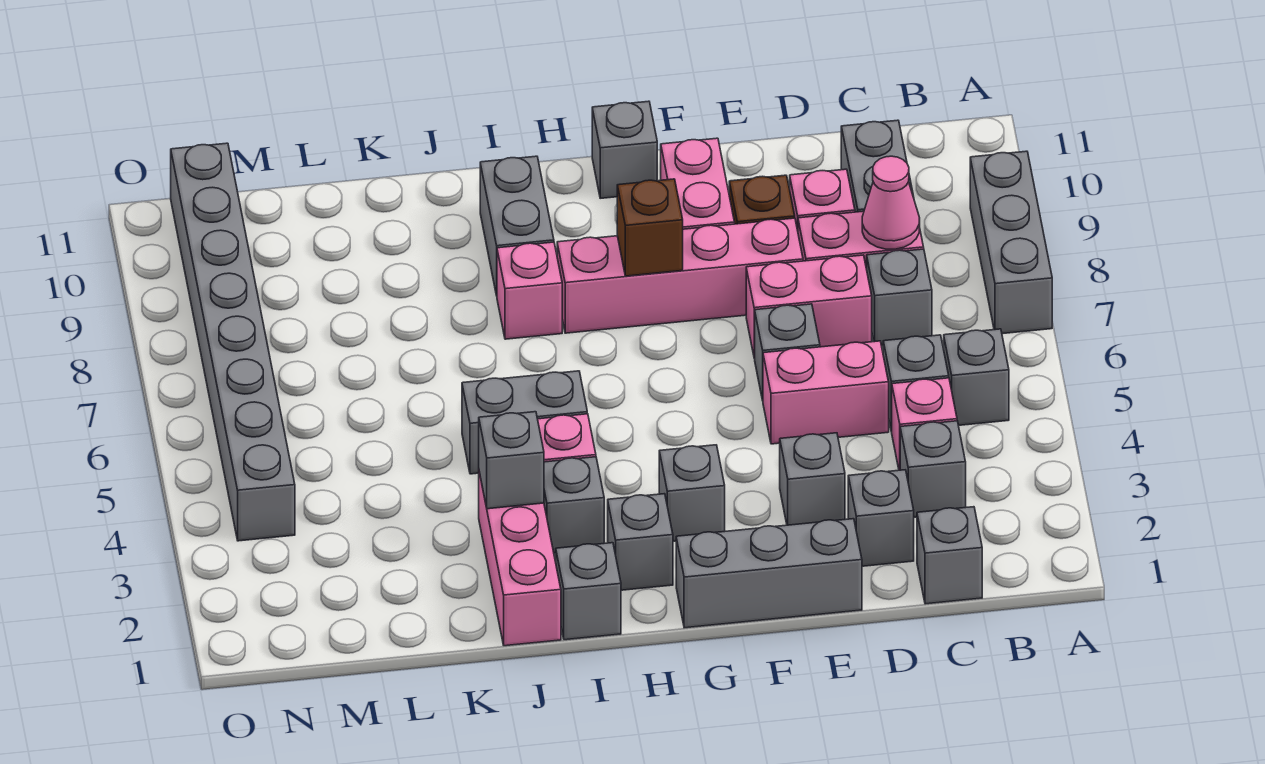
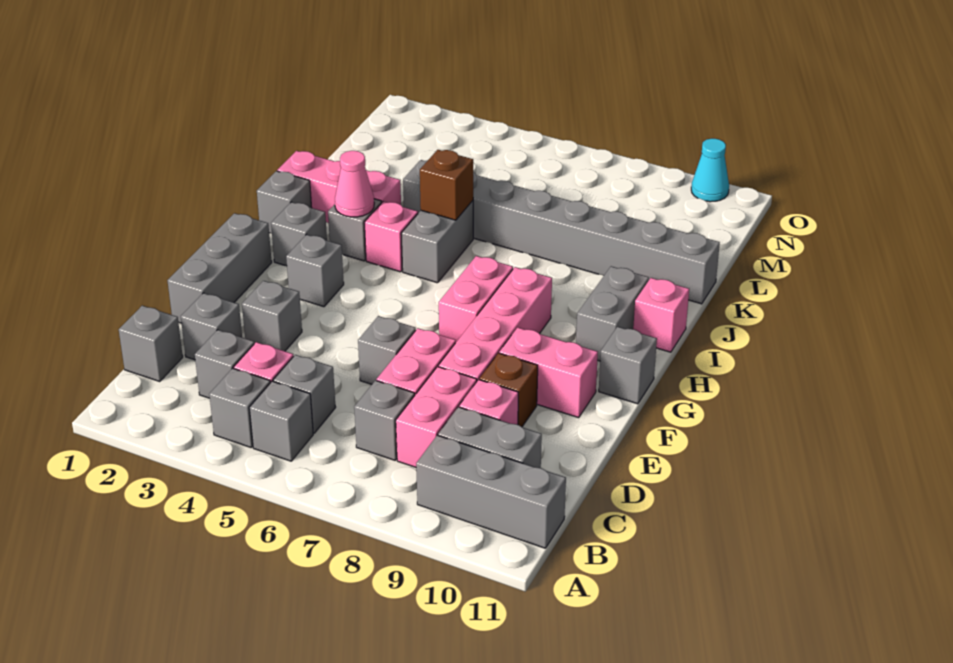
grey 1x3 brick [970,151,1052,334] -> grey 1x3 brick moved to [416,435,566,548]
pink 1x1 cone [862,156,920,249] -> pink 1x1 cone moved to [335,151,374,217]
pink 1x2 brick [763,341,889,444] -> pink 1x2 brick moved to [439,256,513,342]
brown 1x1 brick [617,179,683,276] -> brown 1x1 brick moved to [420,150,473,220]
pink 1x1 brick [497,242,562,339] -> pink 1x1 brick moved to [633,278,689,352]
grey 1x2 brick [480,156,554,296] -> grey 1x2 brick turned to [576,266,649,361]
grey 1x1 brick [479,412,544,509] -> grey 1x1 brick moved to [209,368,270,447]
grey 1x8 brick [171,143,295,541] -> grey 1x8 brick moved to [403,160,720,304]
none -> cyan 1x1 cone [691,138,729,202]

